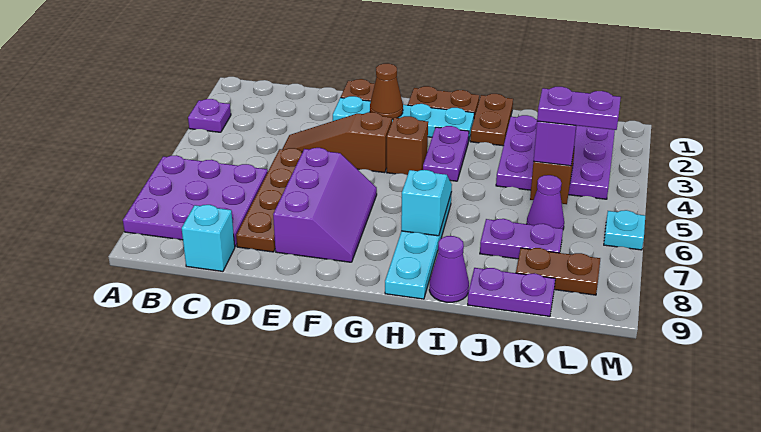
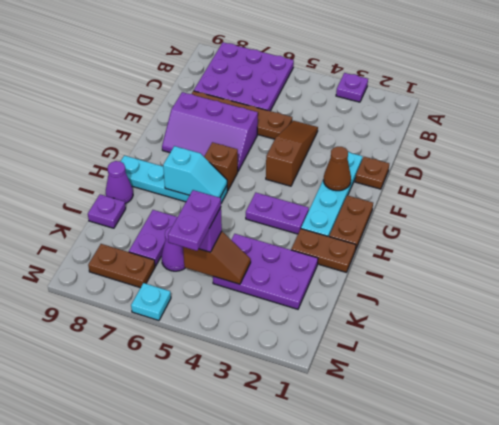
cyan 1x1 brick [182,205,235,271] -> none
brown 1x1 brick [387,116,428,175] -> brown 1x1 brick moved to [204,142,238,191]
purple 3x3 plate [496,115,615,199] -> purple 2x3 plate [213,234,318,309]
purple 1x2 plate [468,268,555,316] -> purple 1x1 plate [88,194,126,228]
brown 1x2 plate [516,248,600,295] -> brown 1x2 plate turned to [88,244,155,288]

